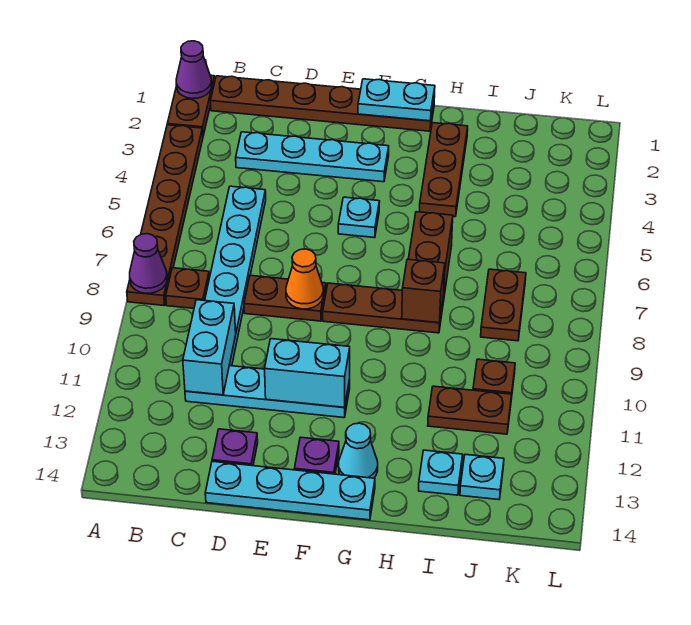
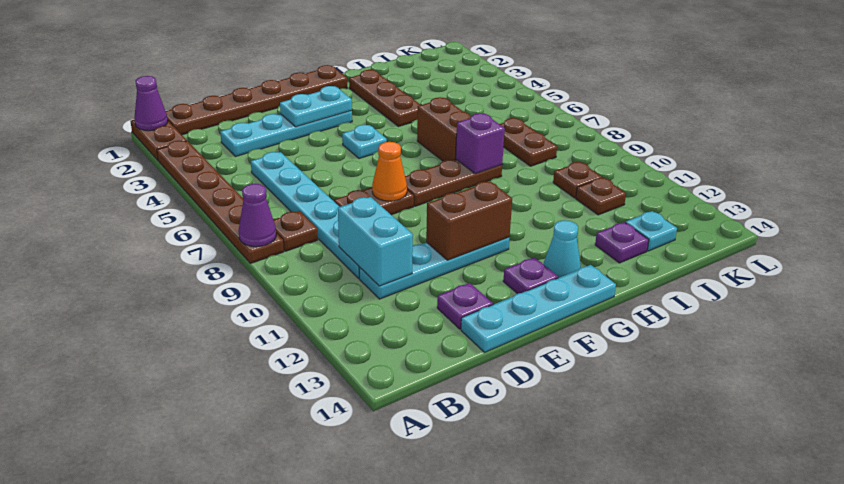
cyan 1x2 brick [265,339,350,407] -> brown 1x2 brick [426,181,512,260]
cyan 1x2 plate [358,79,435,121] -> cyan 1x2 plate moved to [280,86,352,127]
brown 1x1 brick [402,259,445,323] -> purple 1x1 brick [456,113,505,174]
brown 1x2 plate [428,386,512,434] -> brown 1x1 plate [576,178,626,215]
cyan 1x1 plate [419,450,463,495] -> purple 1x1 plate [595,222,649,263]

